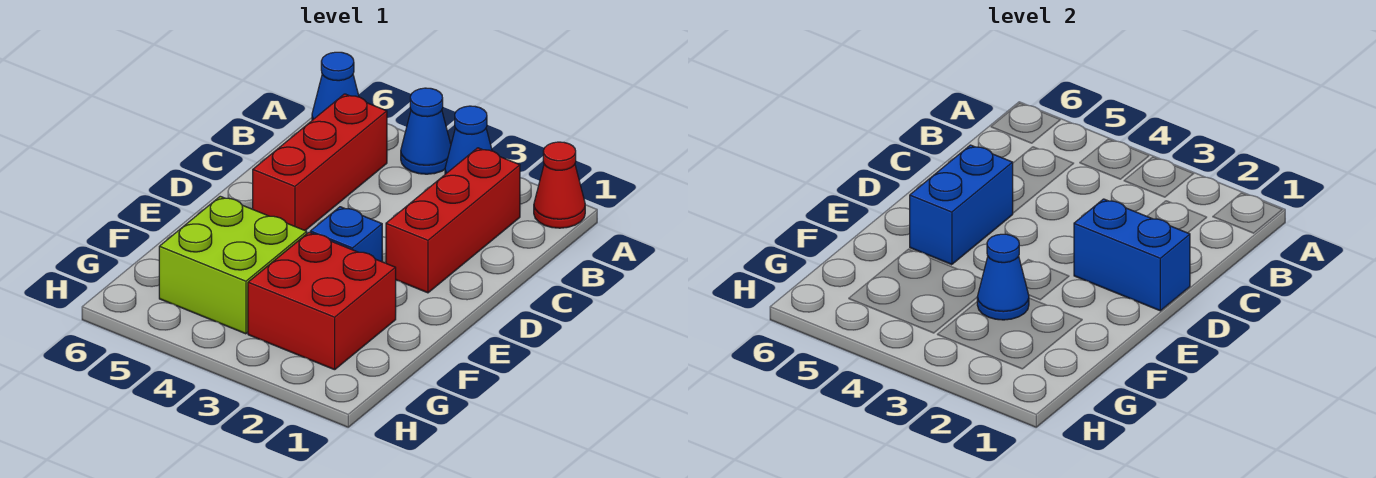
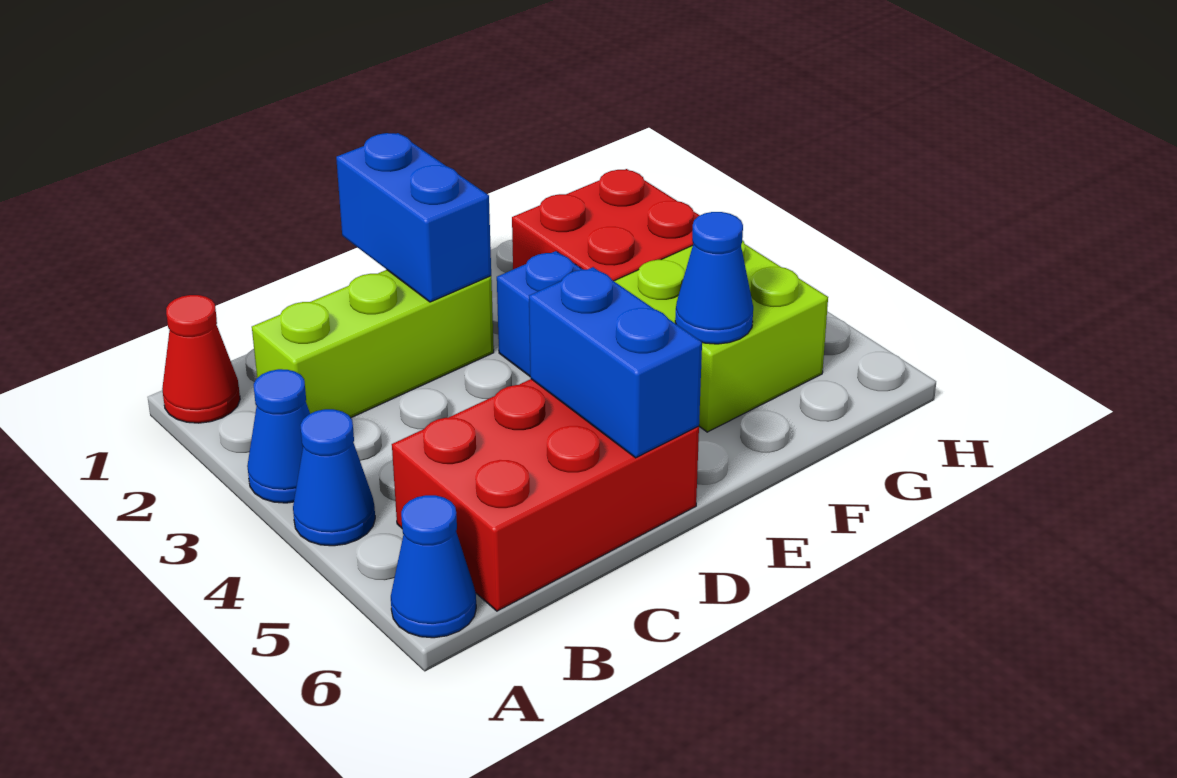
red 1x3 brick [386,148,520,293] -> lime 1x3 brick [252,270,494,418]
red 1x3 brick [253,94,387,230] -> red 2x3 brick [392,379,699,611]
blue 1x2 brick [910,145,1013,265] -> blue 1x2 brick turned to [529,267,702,458]
blue 1x1 cone [977,234,1029,320] -> blue 1x1 cone moved to [675,212,753,344]

